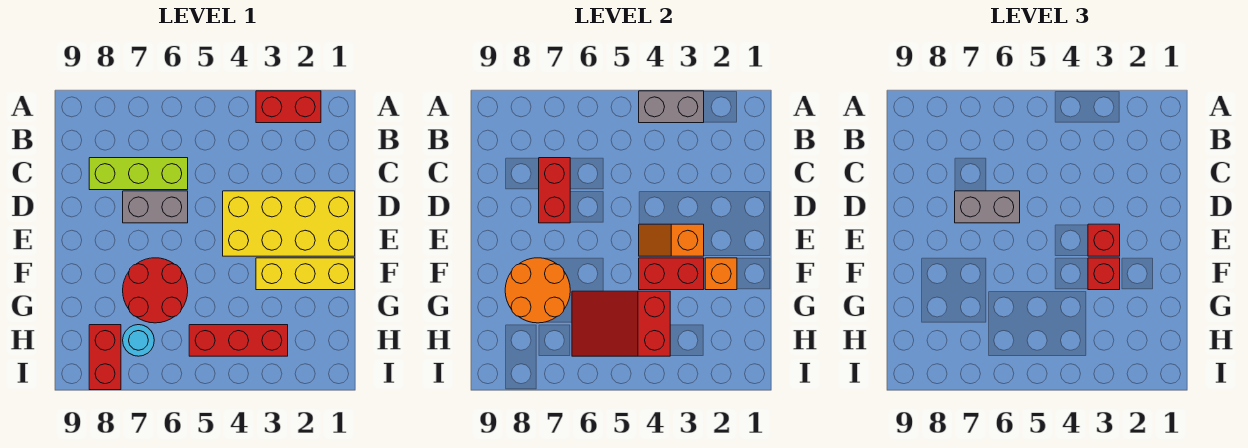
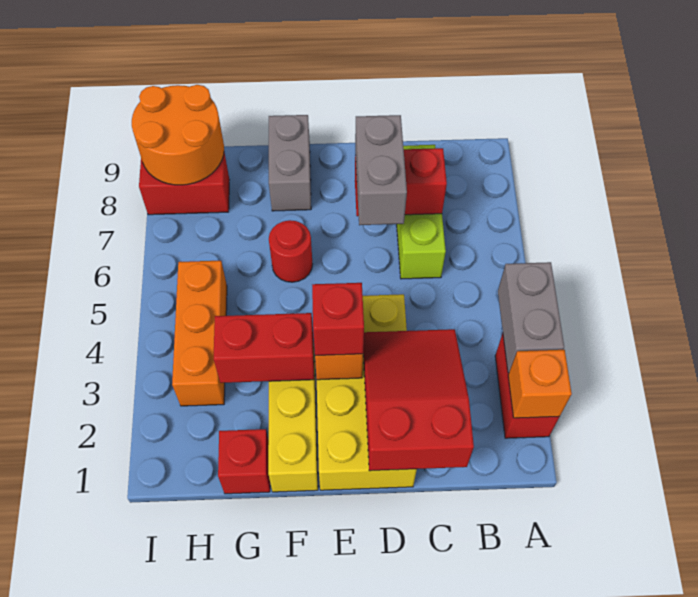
grey 1x2 brick [123,191,188,223] -> grey 1x2 brick moved to [269,115,311,211]
orange 1x1 brick [705,258,737,290] -> orange 1x1 brick moved to [508,350,572,418]
red 1x2 brick [639,258,704,290] -> red 1x2 brick turned to [214,313,314,383]
red 1x1 brick [1088,258,1120,290] -> red 1x1 brick moved to [218,429,270,494]
red 2x2 round brick [123,258,188,323] -> red 1x1 round brick [269,220,312,282]
orange 2x2 round brick [505,258,570,323] -> orange 2x2 round brick moved to [132,85,224,185]
red 2x3 slope [572,291,670,356] -> red 2x3 slope moved to [363,329,474,471]
red 1x3 brick [189,325,288,356] -> orange 1x3 brick [172,261,227,406]
cyan 1x1 round brick [123,325,154,356] -> none

